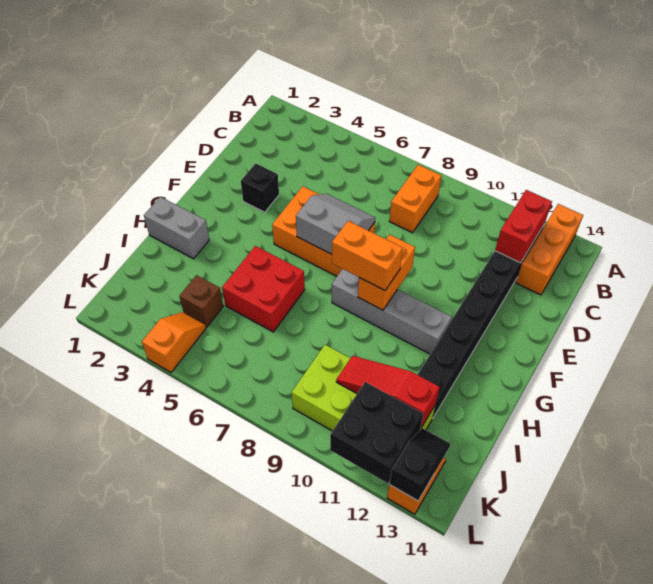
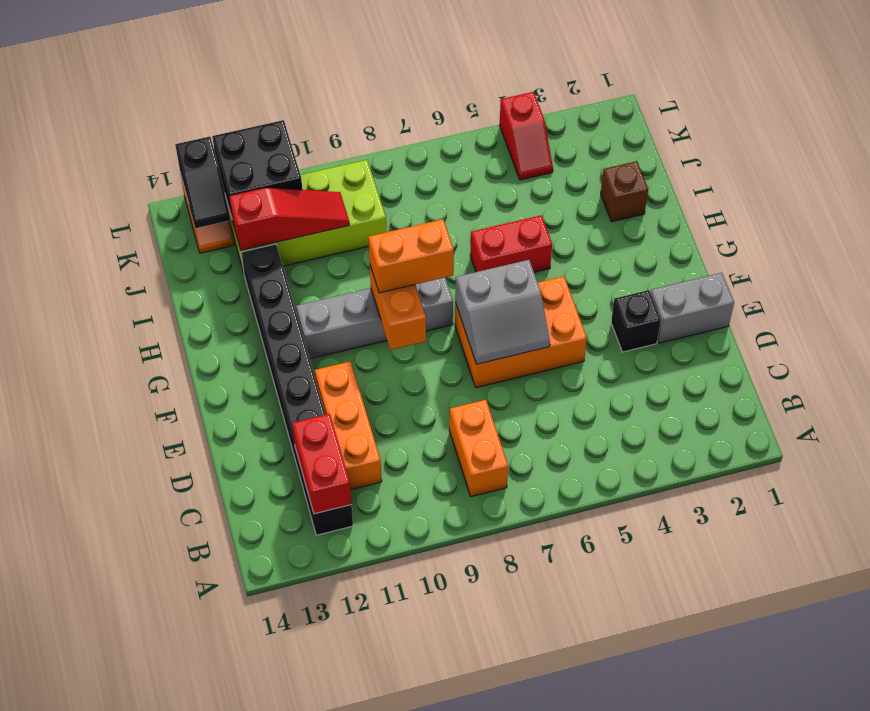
orange 1x3 brick [516,204,583,295] -> orange 1x3 brick moved to [315,361,382,490]
grey 1x2 brick [144,197,209,259] -> grey 1x2 brick moved to [650,273,734,343]
red 2x2 brick [222,246,305,332] -> red 1x2 brick [470,215,552,272]
brown 1x1 brick [179,275,223,327] -> brown 1x1 brick moved to [601,161,648,222]
orange 1x2 slope [142,312,206,372] -> red 1x2 slope [500,92,553,180]

